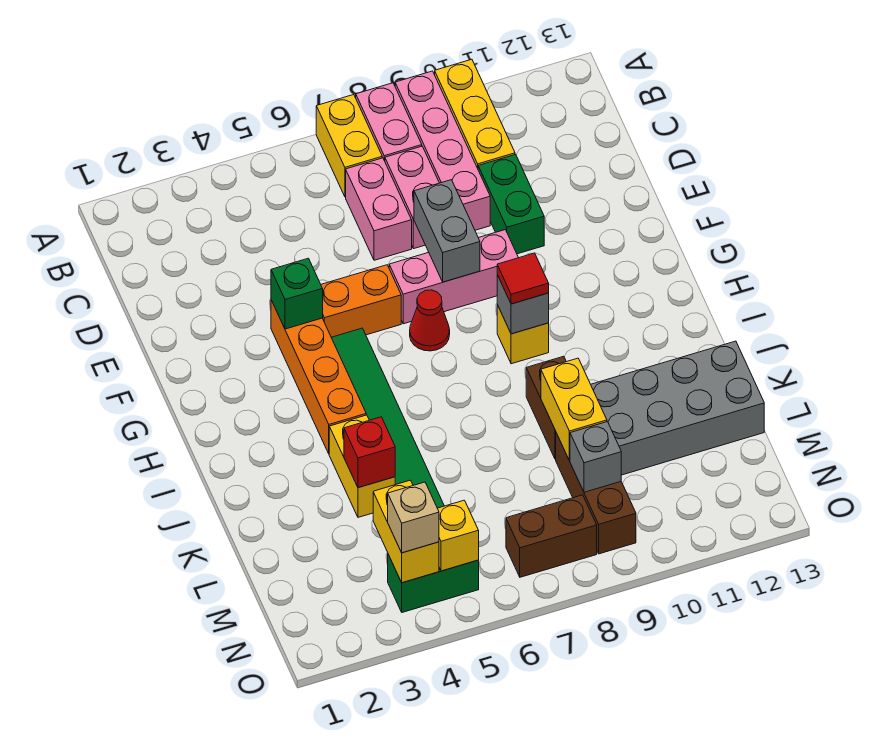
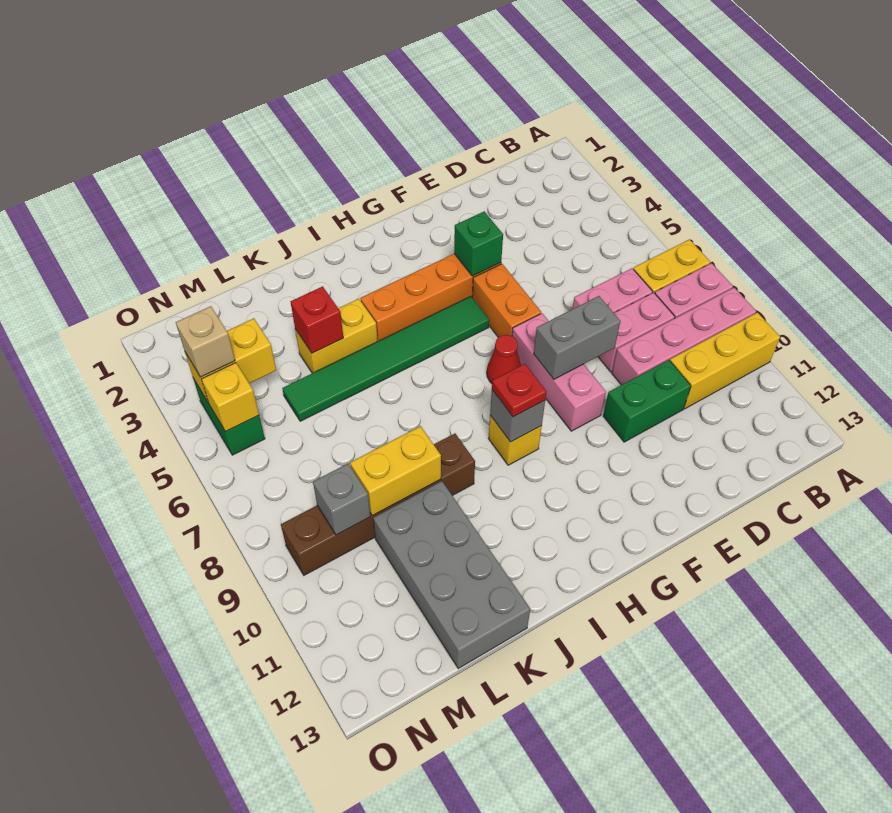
red 1x1 tile [497,253,549,304] -> red 1x1 plate [492,364,546,417]
brown 1x2 brick [506,495,597,577] -> none

